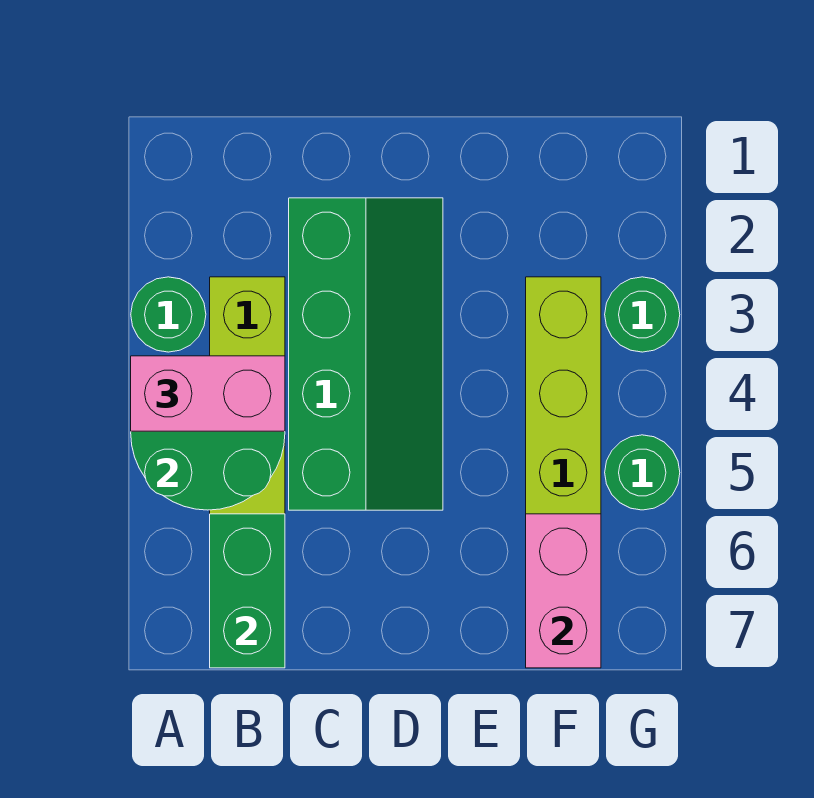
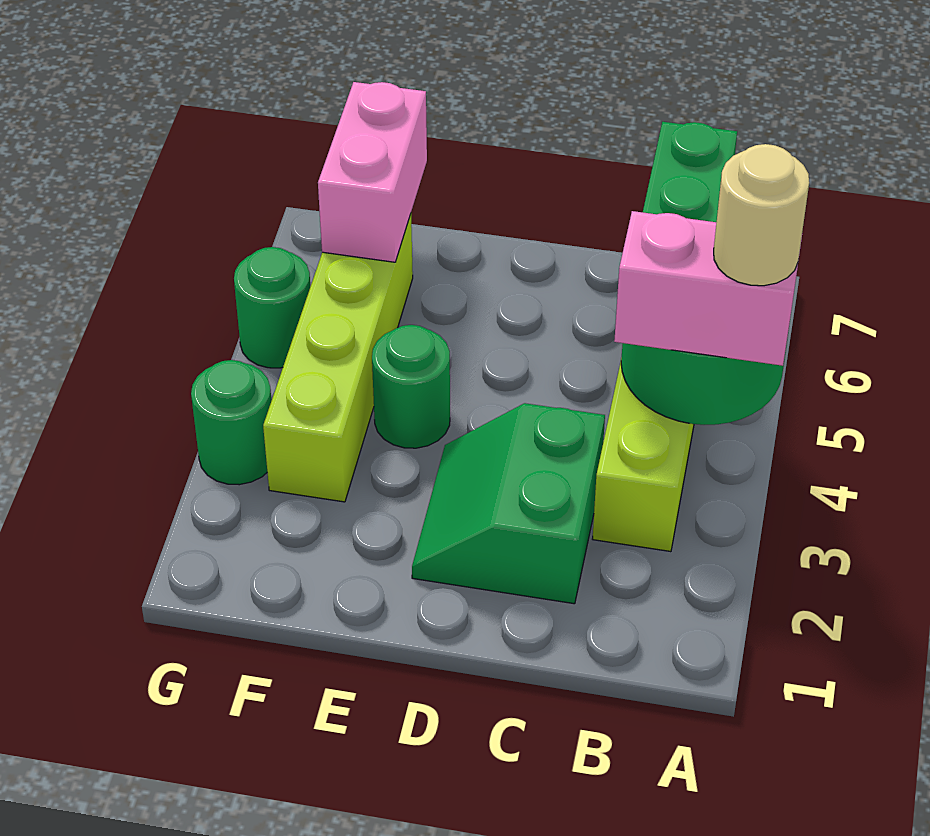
green 1x1 round brick [131,277,206,352] -> green 1x1 round brick moved to [372,325,450,448]
none -> tan 1x1 round brick [714,144,809,286]
green 2x4 slope [289,198,443,510] -> green 2x2 slope [412,403,605,604]

